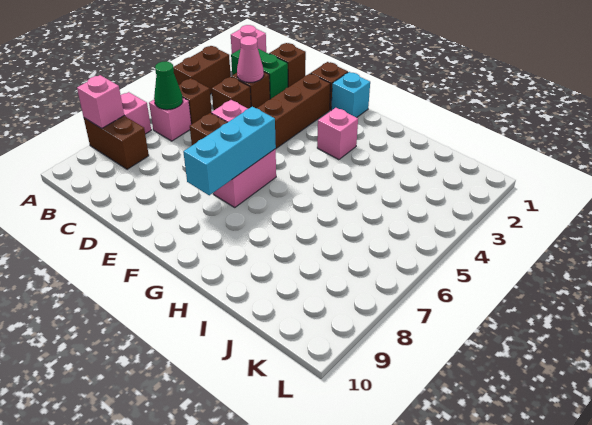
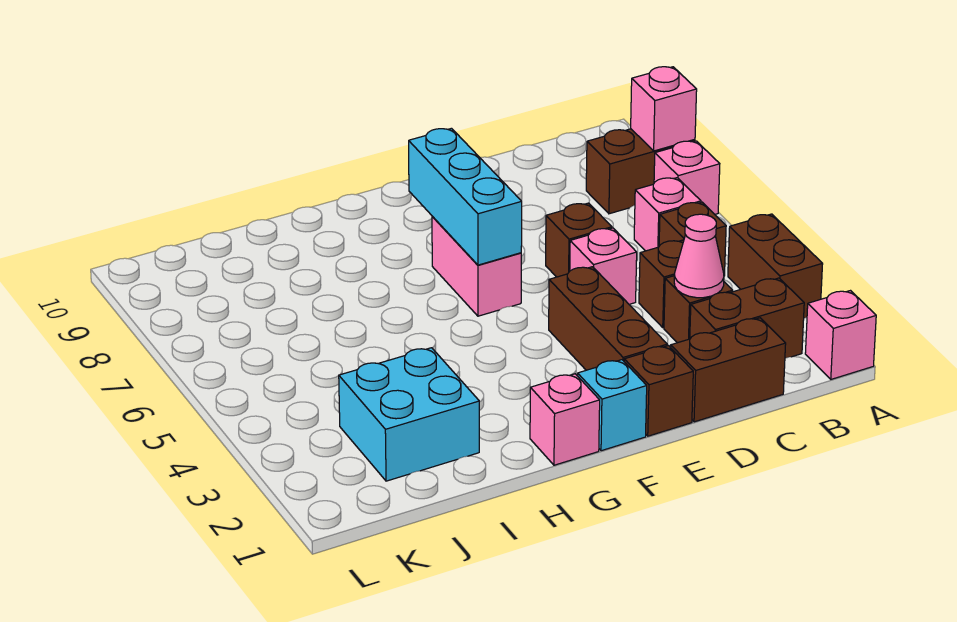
green 1x2 brick [231,49,288,99] -> brown 1x2 brick [690,278,804,358]
green 1x1 cone [154,61,183,110] -> none
brown 1x1 brick [269,43,306,87] -> brown 1x2 brick [671,318,786,422]
pink 1x1 brick [317,108,358,160] -> pink 1x1 brick moved to [530,374,600,465]
none -> cyan 2x2 brick [339,348,479,481]

